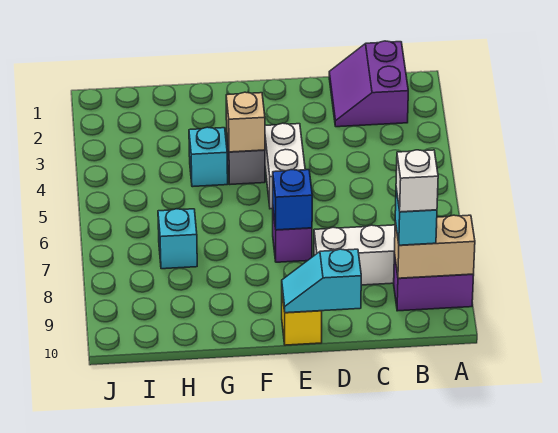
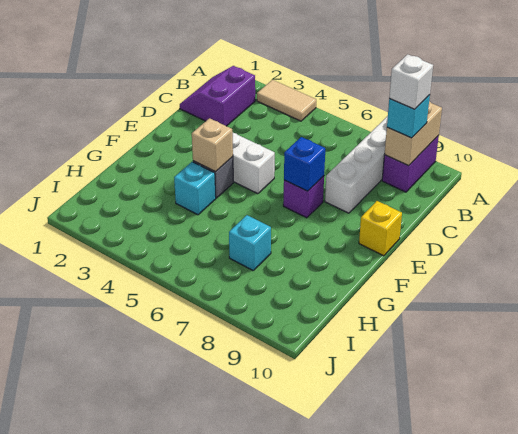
none -> tan 1x2 tile [257,80,316,121]
purple 2x2 slope [329,41,408,127] -> purple 2x2 slope turned to [180,66,255,126]
cyan 1x2 slope [282,249,361,313] -> none

